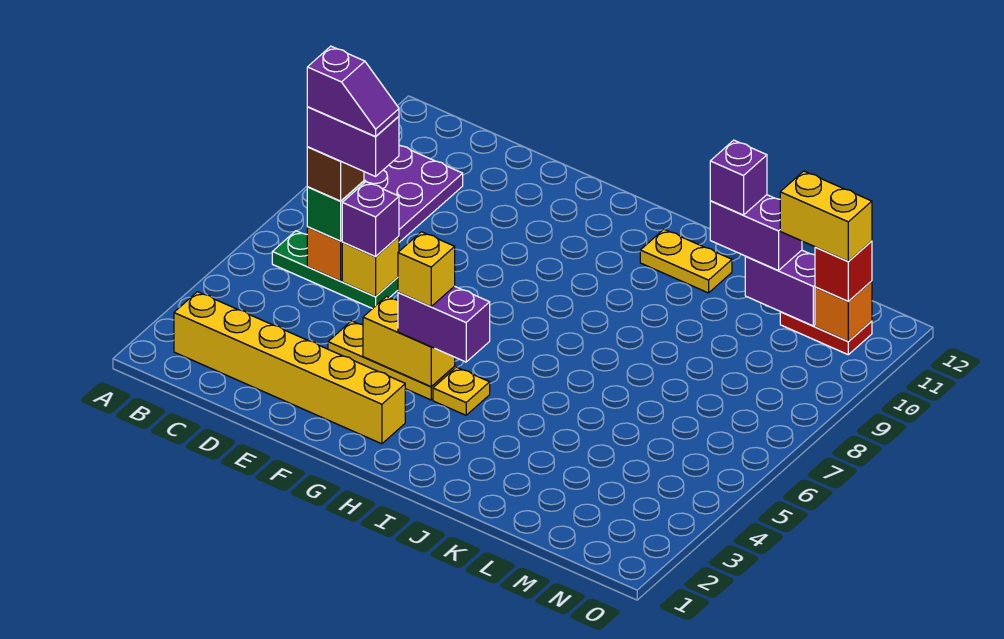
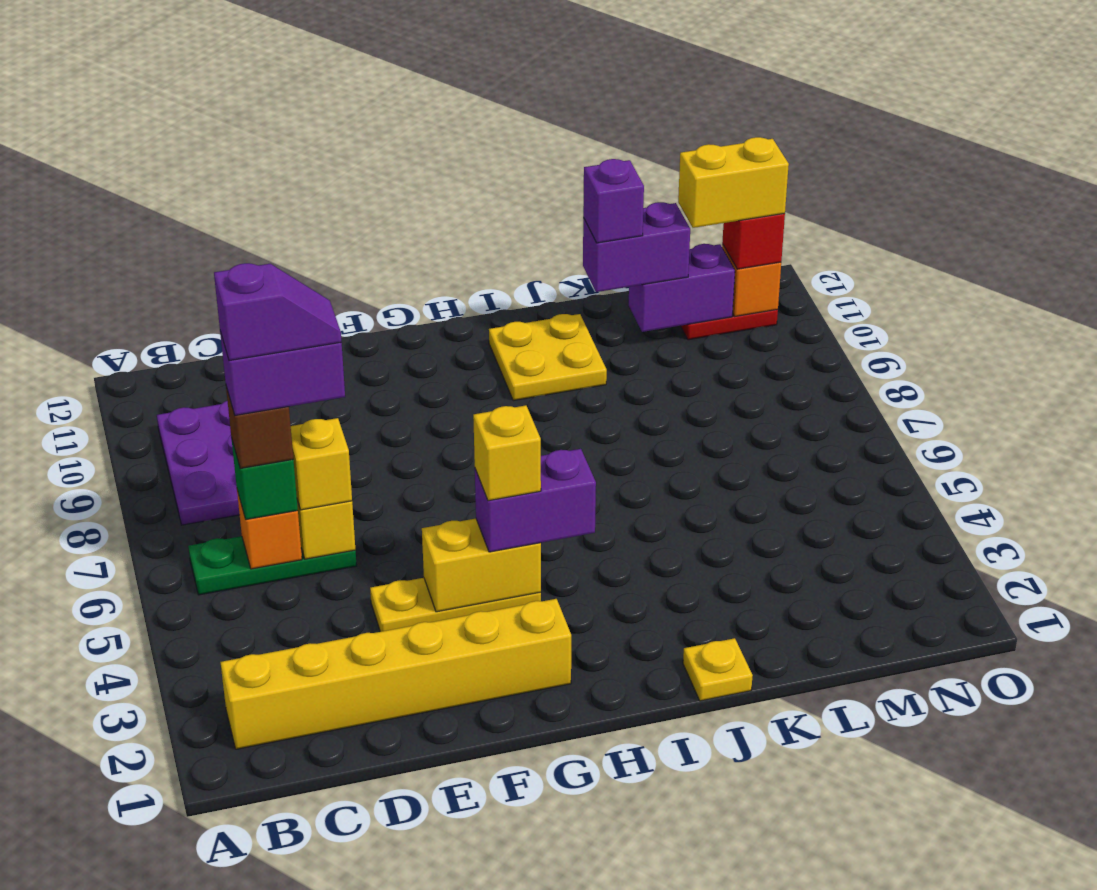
purple 1x1 brick [342,182,399,256] -> yellow 1x1 brick [291,418,352,510]
yellow 1x1 plate [433,367,490,415] -> yellow 1x1 plate moved to [683,638,753,701]
yellow 1x2 plate [640,229,732,293] -> yellow 2x2 plate [489,314,607,401]

